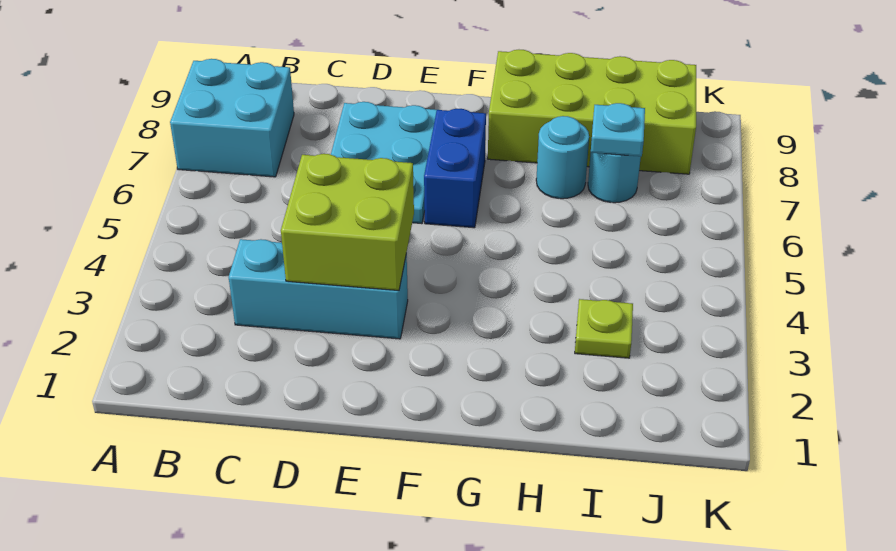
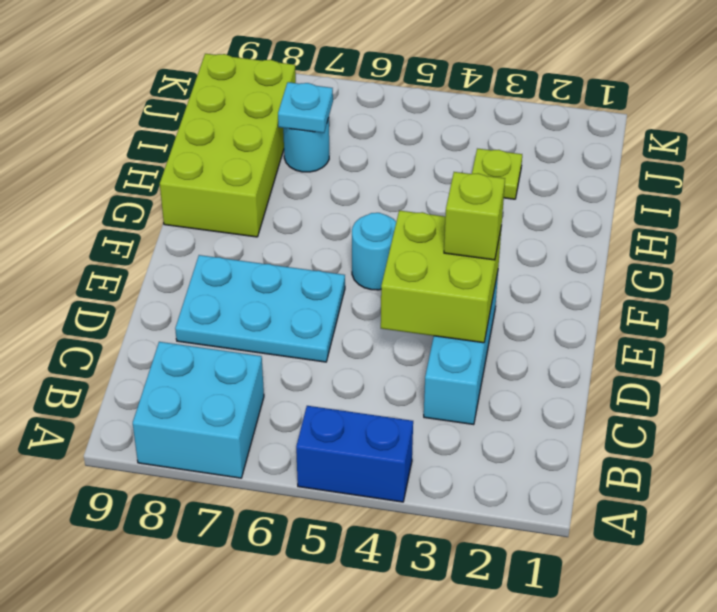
none -> lime 1x1 brick [444,172,505,260]
blue 1x2 brick [424,109,486,228] -> blue 1x2 brick moved to [296,406,413,502]
cyan 1x1 round brick [536,116,589,199] -> cyan 1x1 round brick moved to [352,213,396,290]

